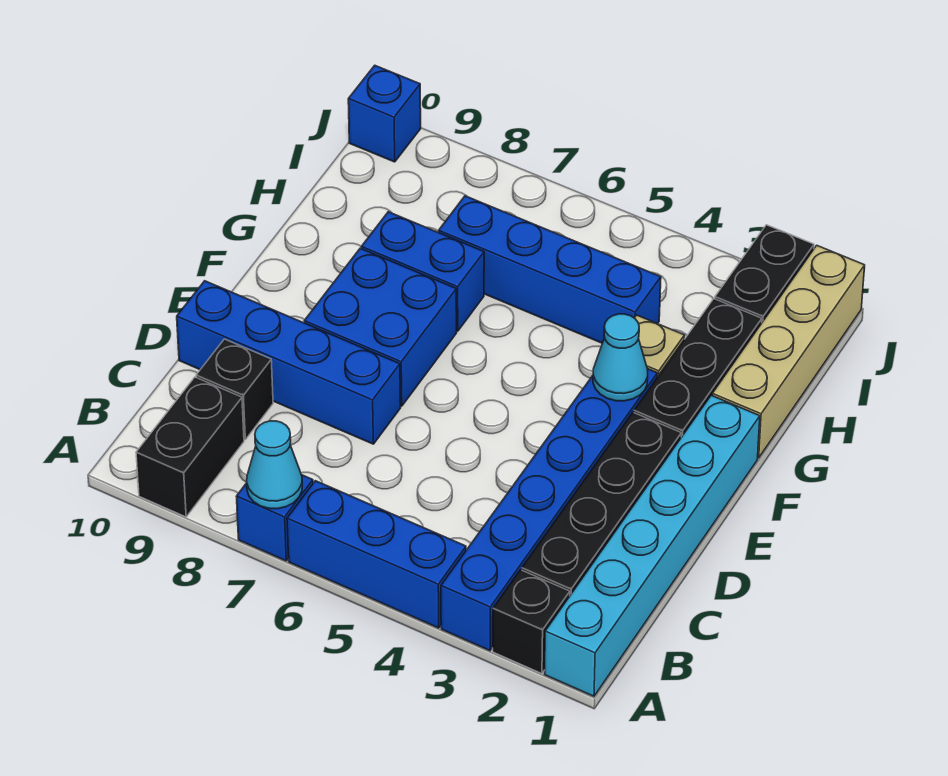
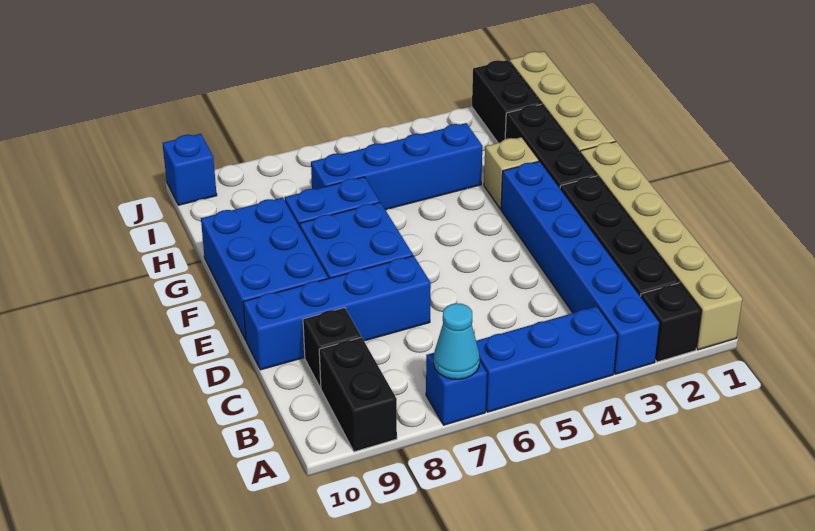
cyan 1x6 brick [544,395,760,696] -> tan 1x6 brick [580,141,743,350]
none -> blue 2x3 brick [201,198,328,340]
cyan 1x1 cone [593,314,648,401] -> none

